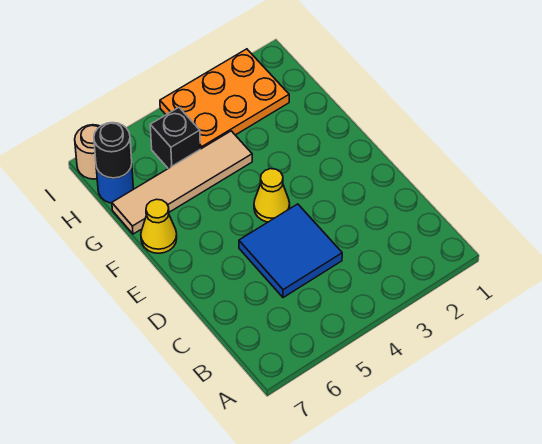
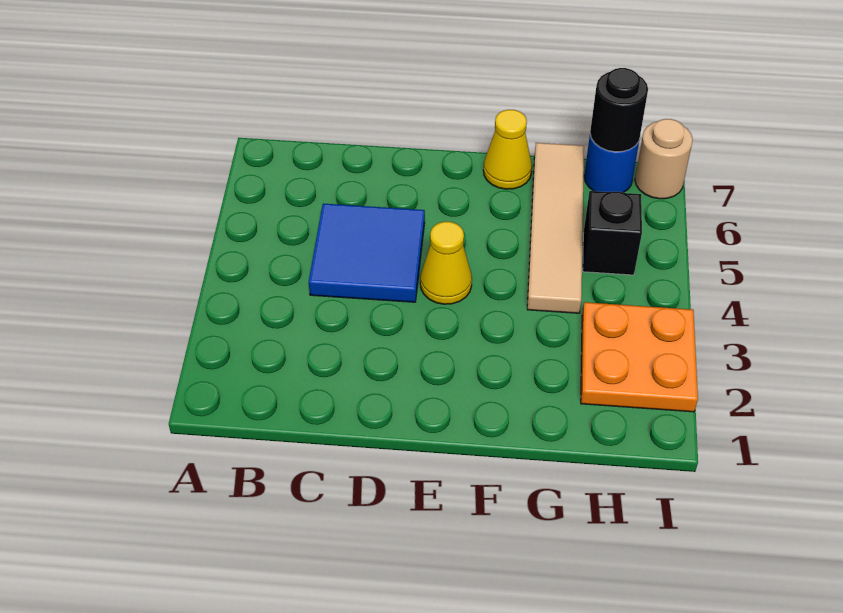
orange 2x3 plate [160,49,289,149] -> orange 2x2 plate [581,302,698,412]

